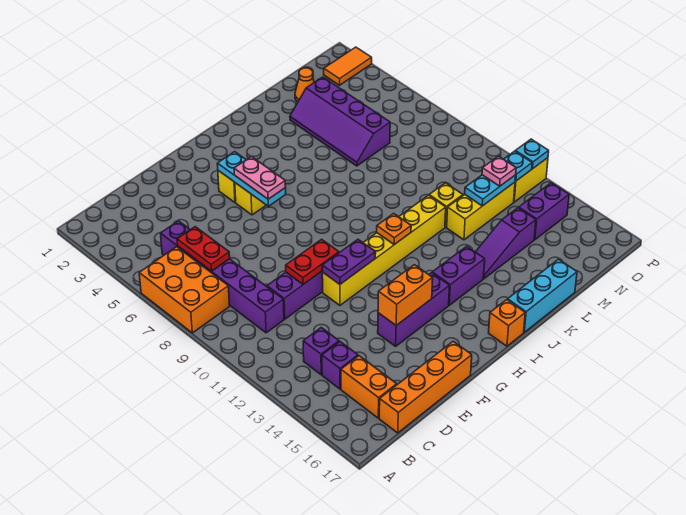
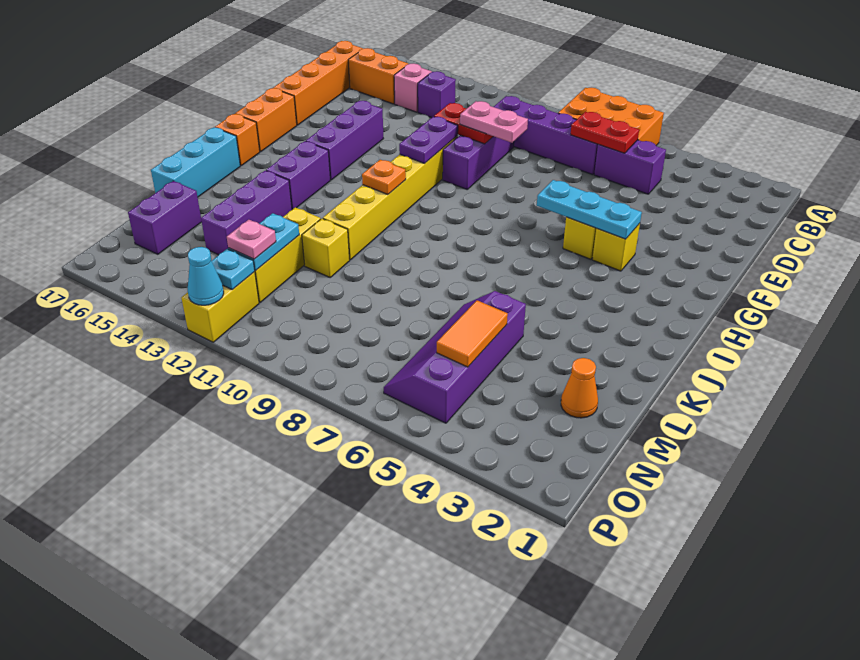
purple 1x1 brick [322,342,358,389] -> pink 1x1 brick [394,63,432,112]
red 1x2 plate [286,239,339,284] -> red 1x2 plate turned to [434,103,493,144]
orange 1x2 brick [378,265,433,325] -> orange 1x2 brick moved to [235,88,297,152]
pink 1x2 plate [234,156,286,199] -> pink 1x2 plate moved to [460,101,528,143]
purple 1x3 slope [476,208,536,279] -> purple 1x3 brick [201,171,292,255]
purple 2x4 slope [290,77,390,166] -> purple 2x4 slope turned to [384,291,526,423]
purple 1x2 brick [519,183,569,240] -> purple 1x2 brick moved to [128,181,202,254]
orange 1x2 tile [324,47,372,85] -> orange 1x2 tile moved to [437,300,508,367]
cyan 1x1 plate [515,139,549,169] -> cyan 1x1 cone [188,247,224,305]

